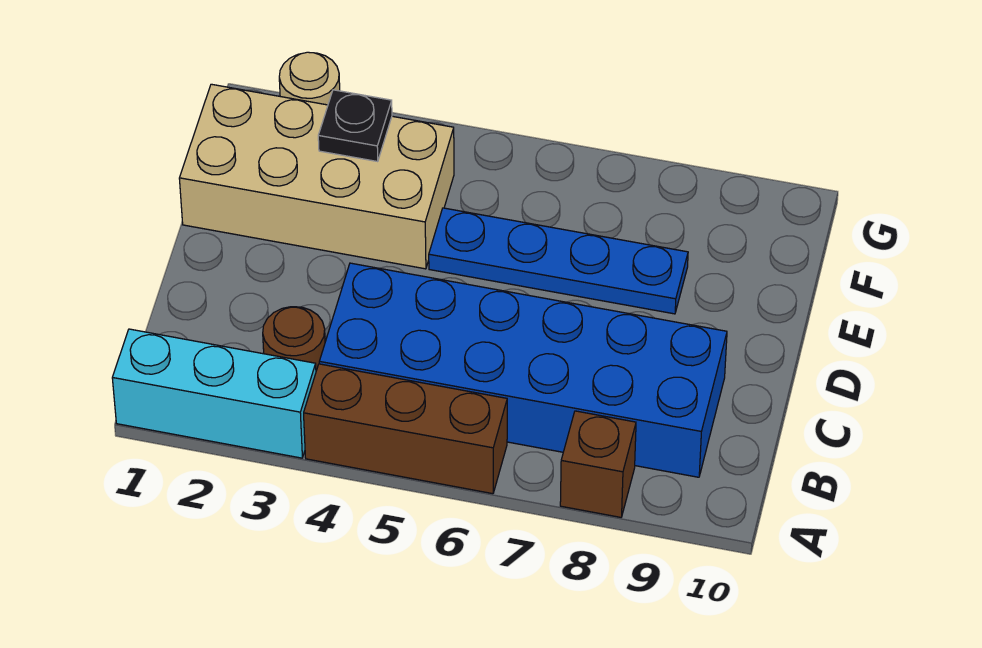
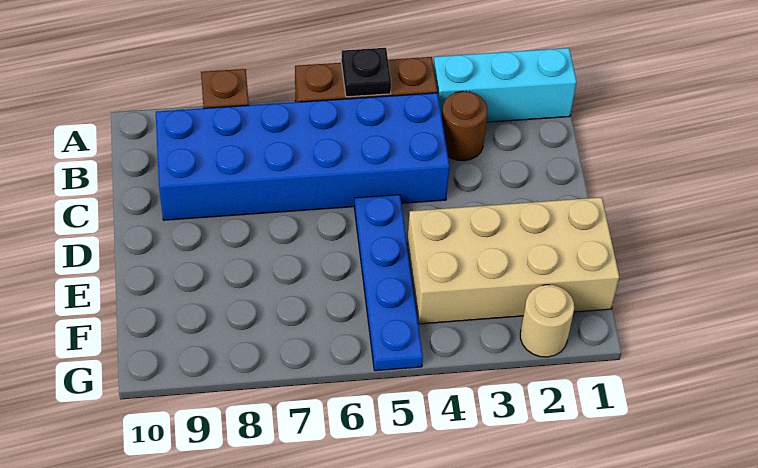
blue 1x4 plate [429,208,688,314] -> blue 1x4 plate turned to [354,195,423,371]
black 1x1 plate [318,90,392,162] -> black 1x1 plate moved to [341,48,391,97]

